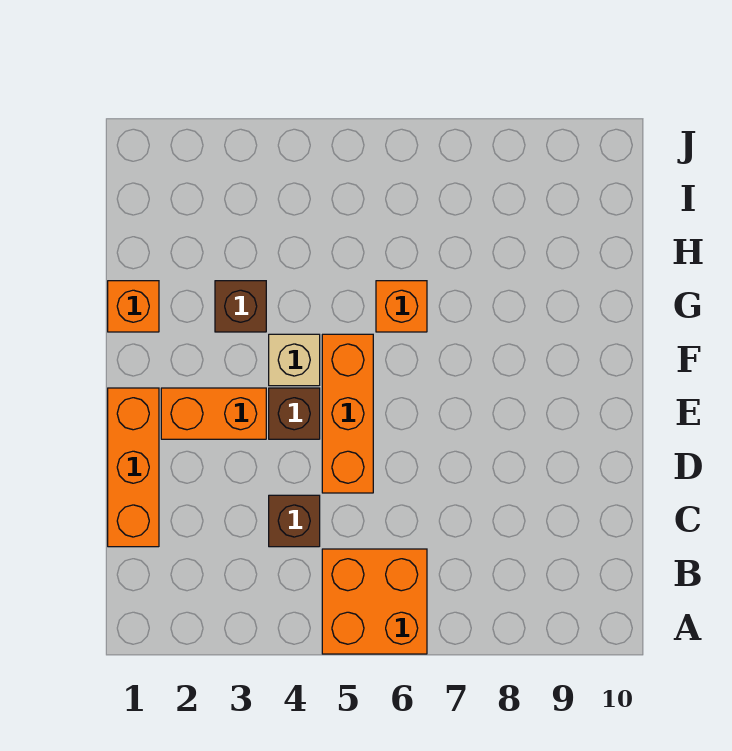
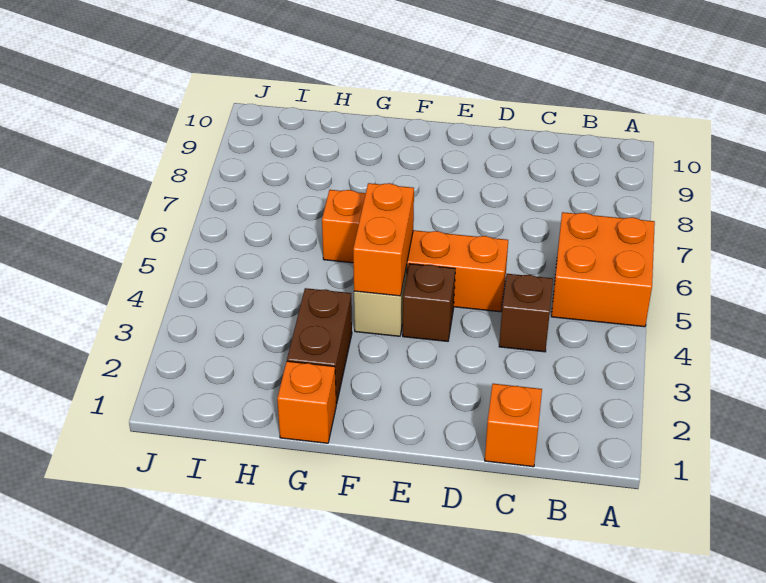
orange 1x3 brick [108,388,159,547] -> orange 1x1 brick [485,384,542,467]
orange 1x2 brick [161,388,266,439] -> orange 1x2 brick moved to [353,183,414,296]
brown 1x1 brick [215,281,266,332] -> brown 1x2 brick [287,288,352,404]

